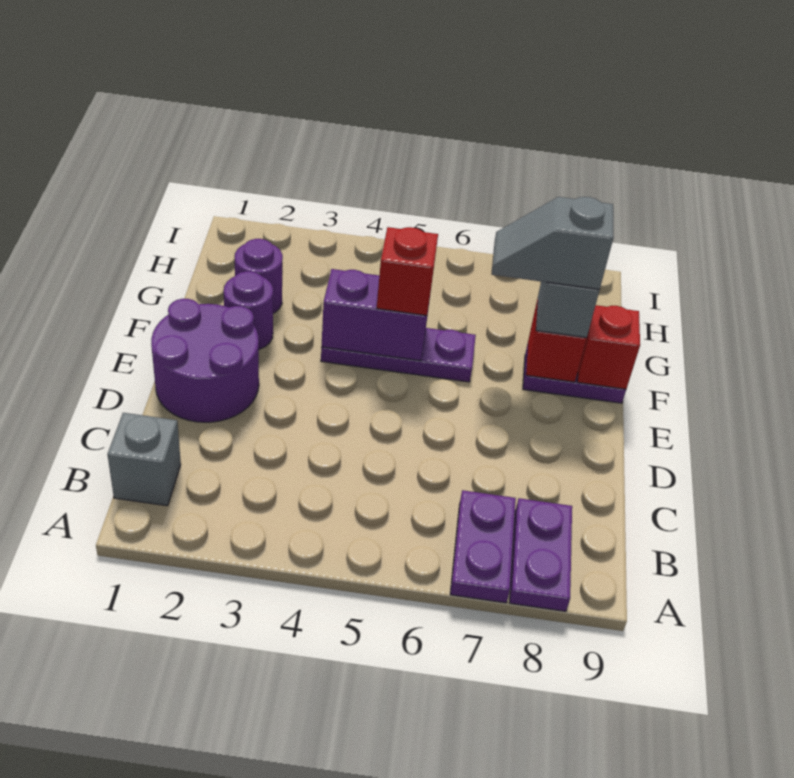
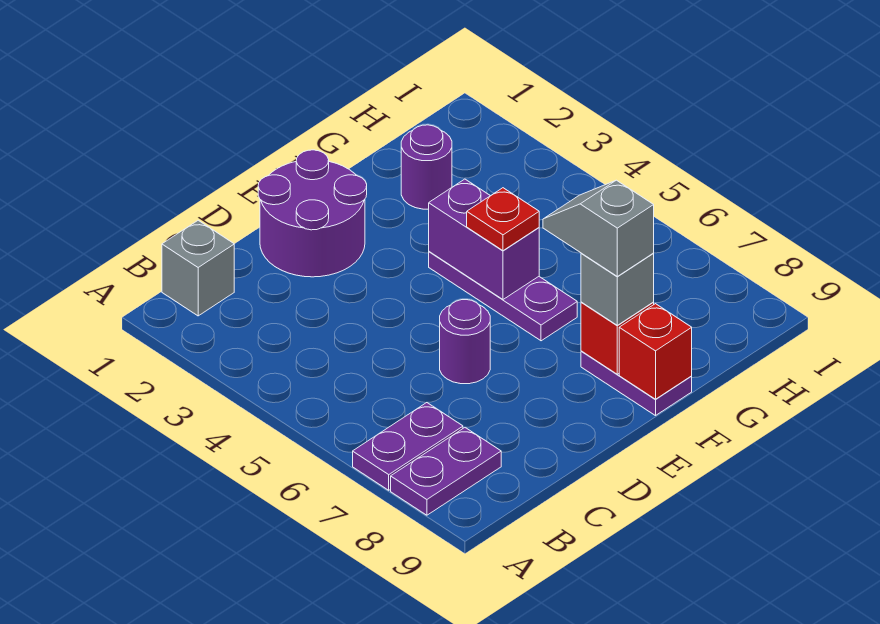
purple 1x1 round brick [224,271,273,349] -> purple 1x1 round brick moved to [440,300,490,384]
red 1x1 brick [377,227,438,316] -> red 1x1 plate [467,188,539,251]

